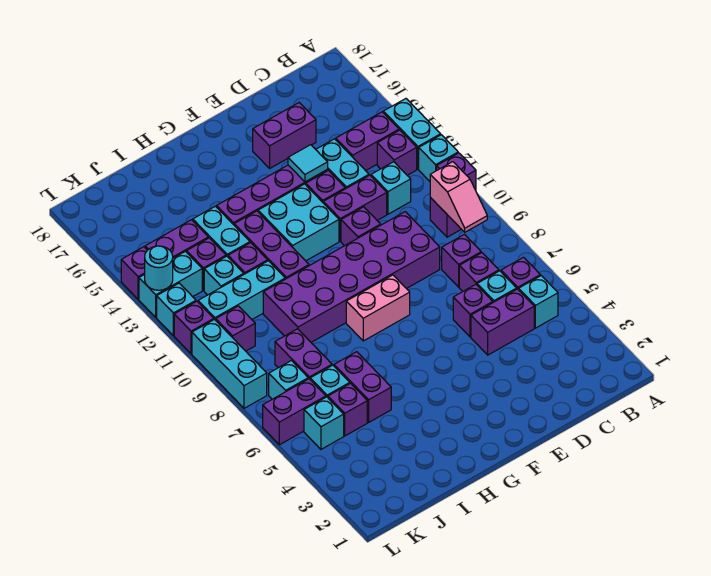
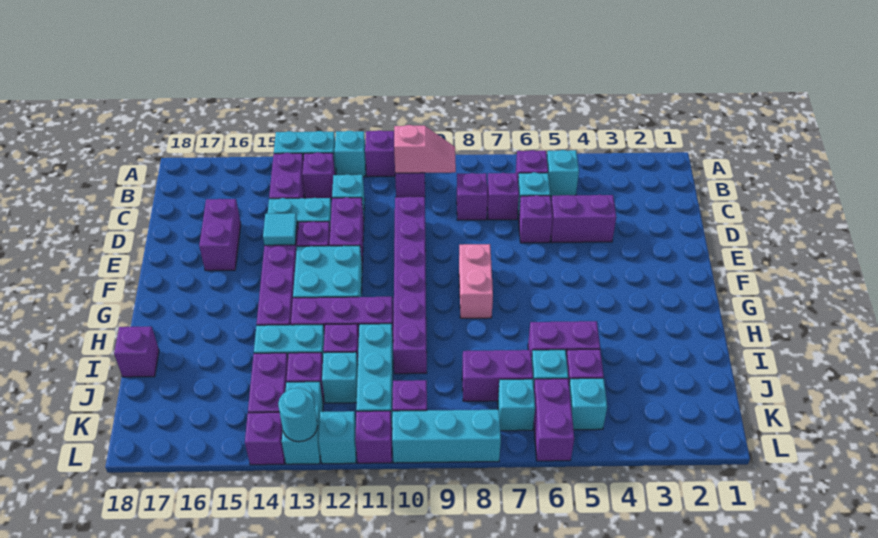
purple 1x2 brick [471,289,534,355] -> purple 1x2 brick turned to [551,195,616,243]
purple 2x6 brick [263,212,440,342] -> purple 1x6 brick [393,197,427,374]
purple 1x1 brick [341,207,381,246] -> purple 1x1 brick moved to [114,327,159,377]

